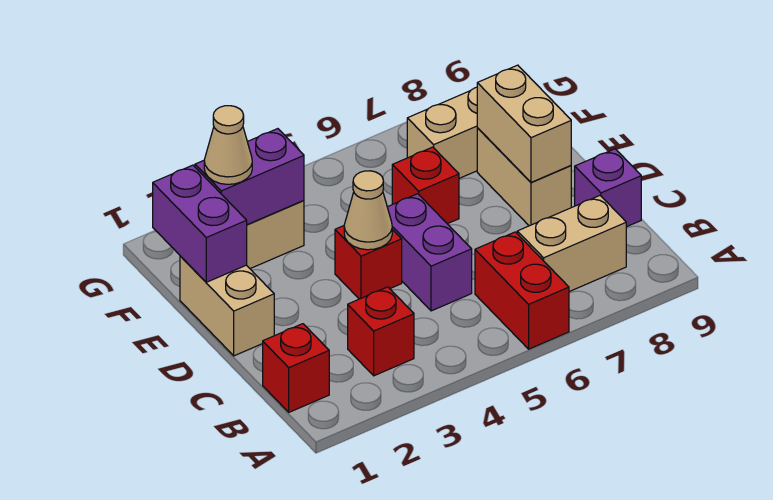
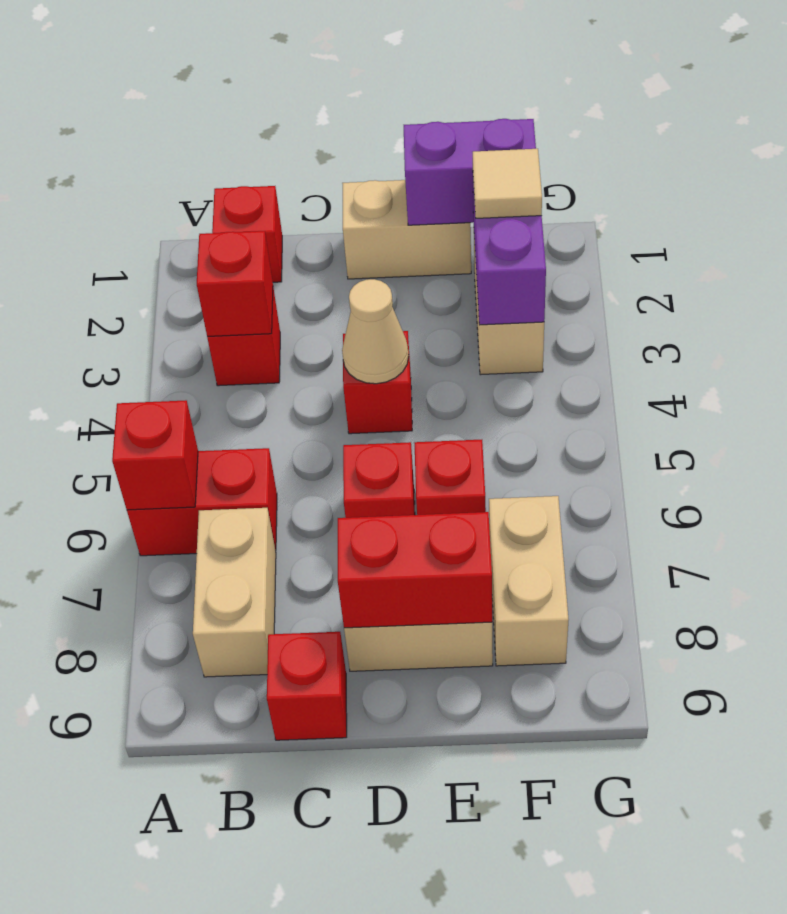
none -> red 1x1 brick [112,400,198,510]
none -> red 1x1 brick [197,231,273,336]
purple 1x2 brick [387,194,472,311] -> none
purple 1x1 brick [575,149,641,227] -> red 1x1 brick [267,632,347,740]
none -> red 1x1 brick [343,442,415,518]
tan 1x2 brick [477,65,571,182] -> red 1x2 brick [338,512,492,628]
tan 1x1 cone [204,106,252,184] -> tan 1x1 tile [473,149,542,218]

